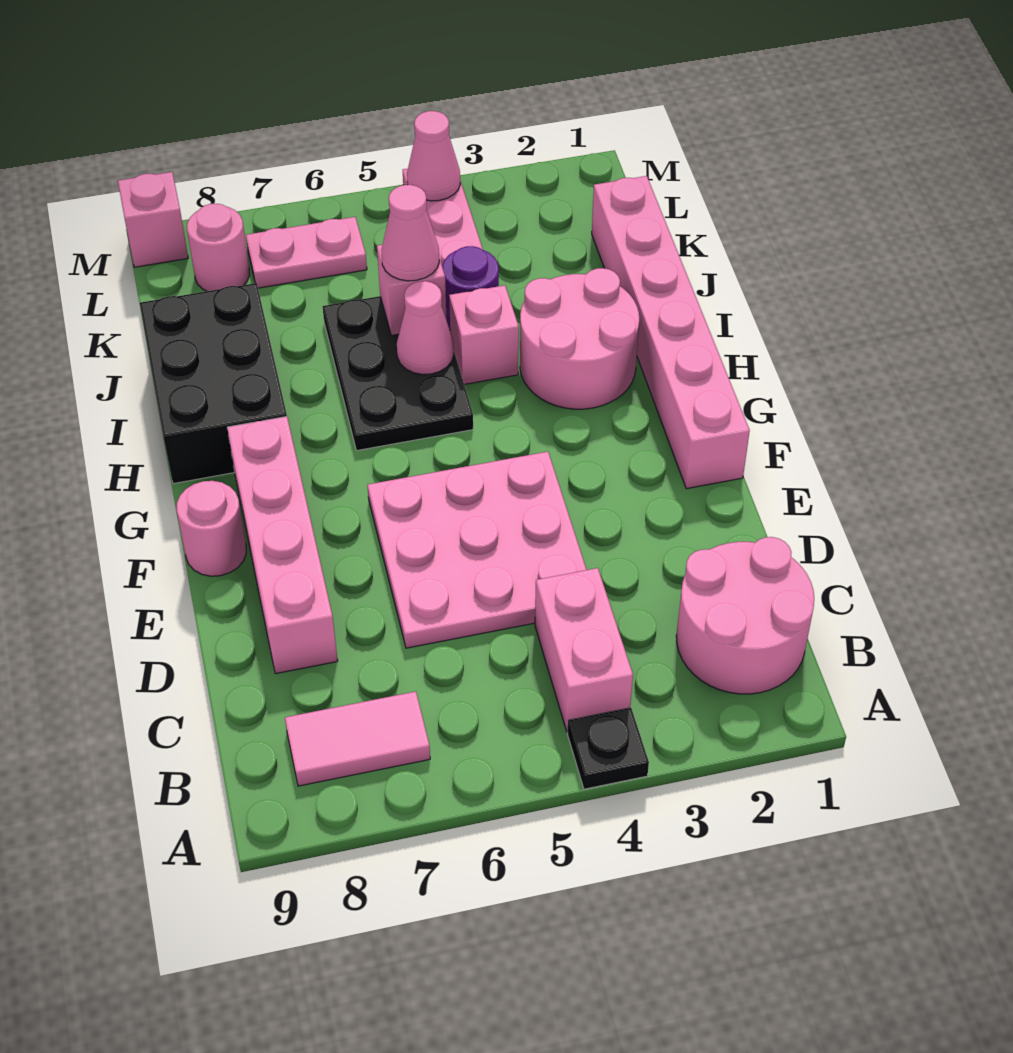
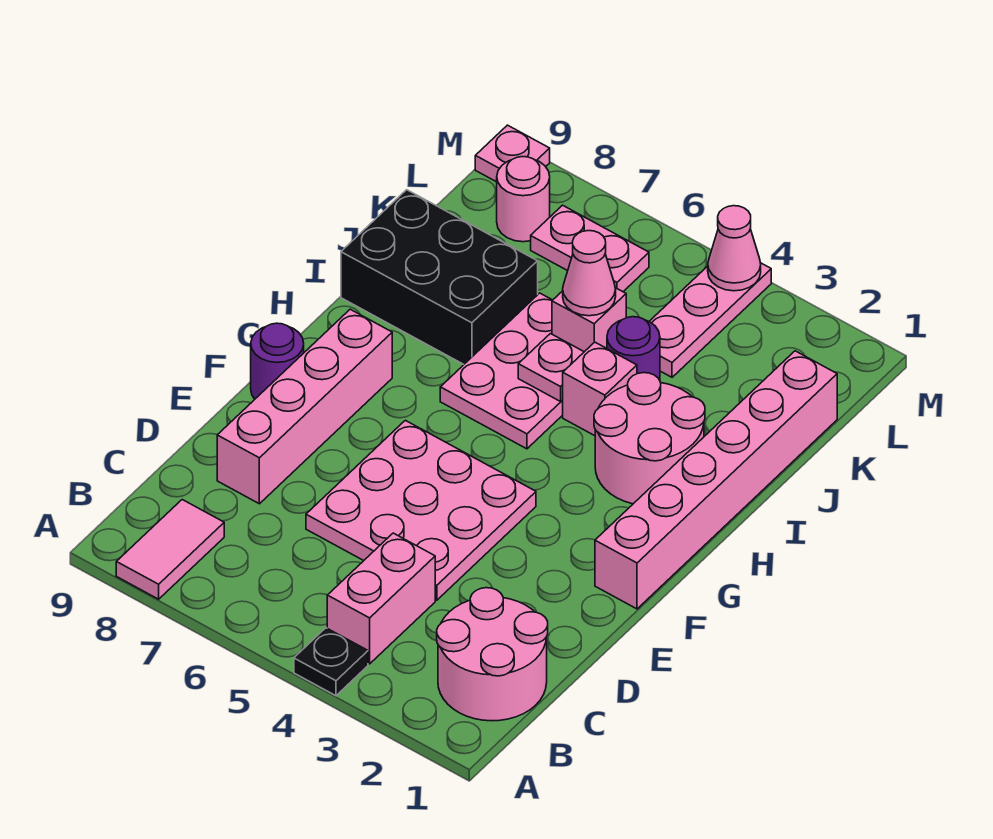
pink 1x2 tile [285,692,430,786] -> pink 1x2 tile turned to [116,500,224,599]
pink 1x1 round brick [176,481,246,576] -> purple 1x1 round brick [251,323,304,399]
black 2x3 plate [322,296,473,450] -> pink 2x3 plate [440,293,563,449]
black 2x3 brick [140,283,287,484] -> black 2x3 brick turned to [341,190,538,364]
pink 1x1 cone [397,281,454,375] -> pink 1x1 plate [518,334,584,401]
pink 1x1 brick [118,172,188,267] -> pink 1x1 plate [475,125,550,182]

